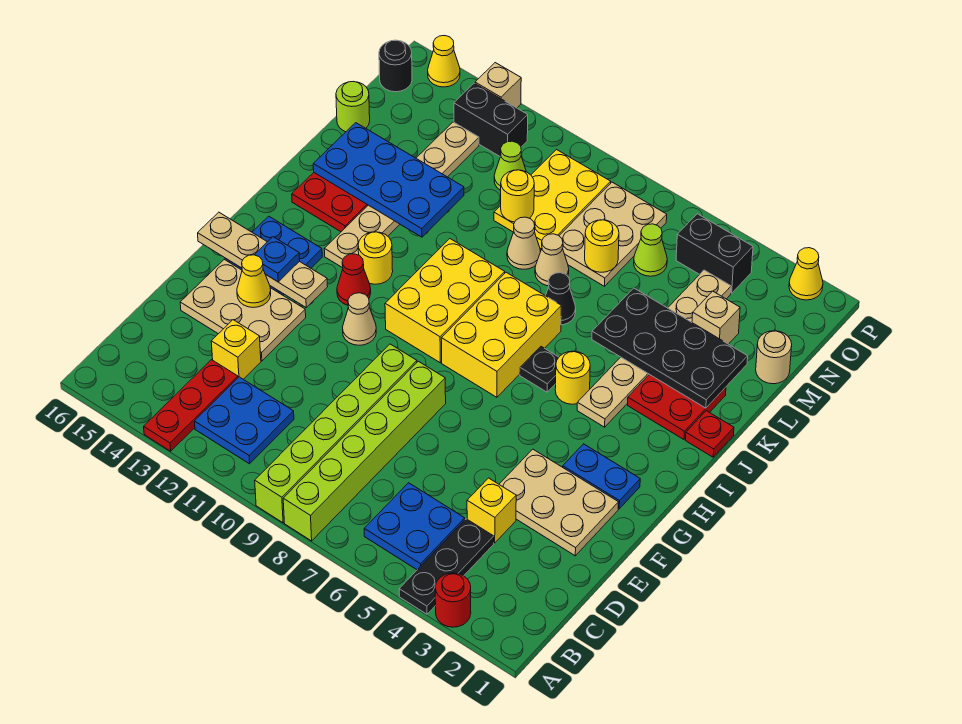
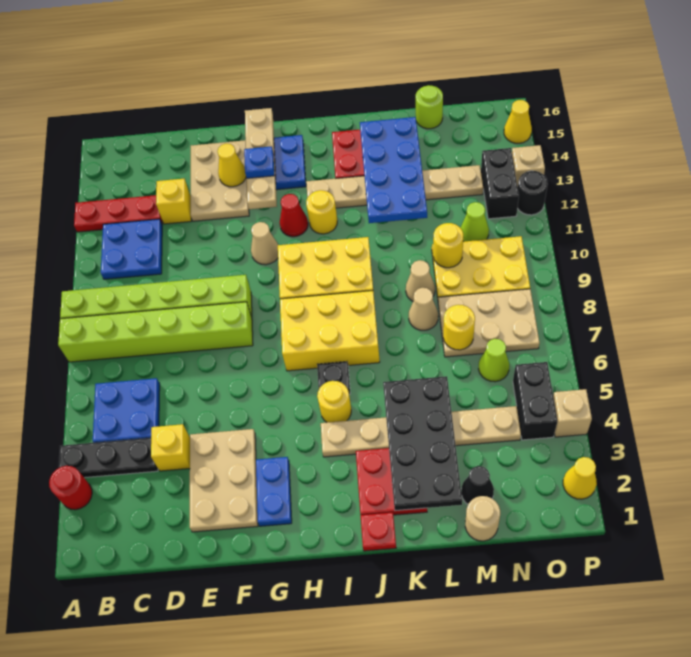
black 1x1 cone [546,273,576,325] -> black 1x1 cone moved to [461,466,494,504]
tan 1x1 brick [692,291,740,344] -> tan 1x1 brick moved to [553,389,592,437]
black 1x1 round brick [379,40,412,92] -> black 1x1 round brick moved to [518,171,548,215]

